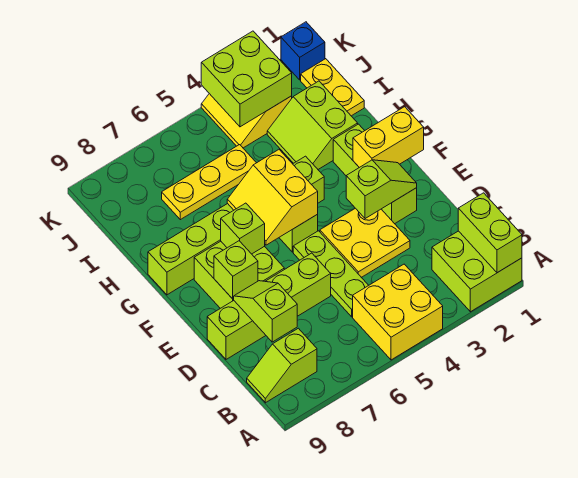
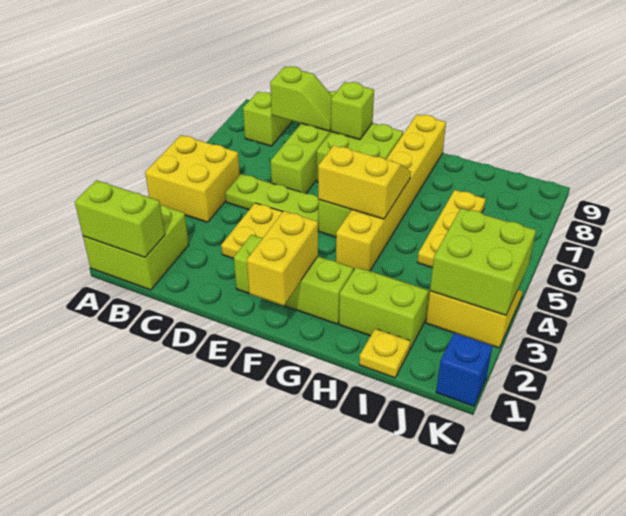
lime 1x2 slope [346,160,417,219] -> none
lime 1x1 brick [221,203,265,254] -> none
lime 1x6 brick [148,156,324,295] -> yellow 1x6 brick [336,114,446,271]
yellow 1x2 plate [301,59,364,116] -> yellow 1x1 plate [359,329,410,378]

